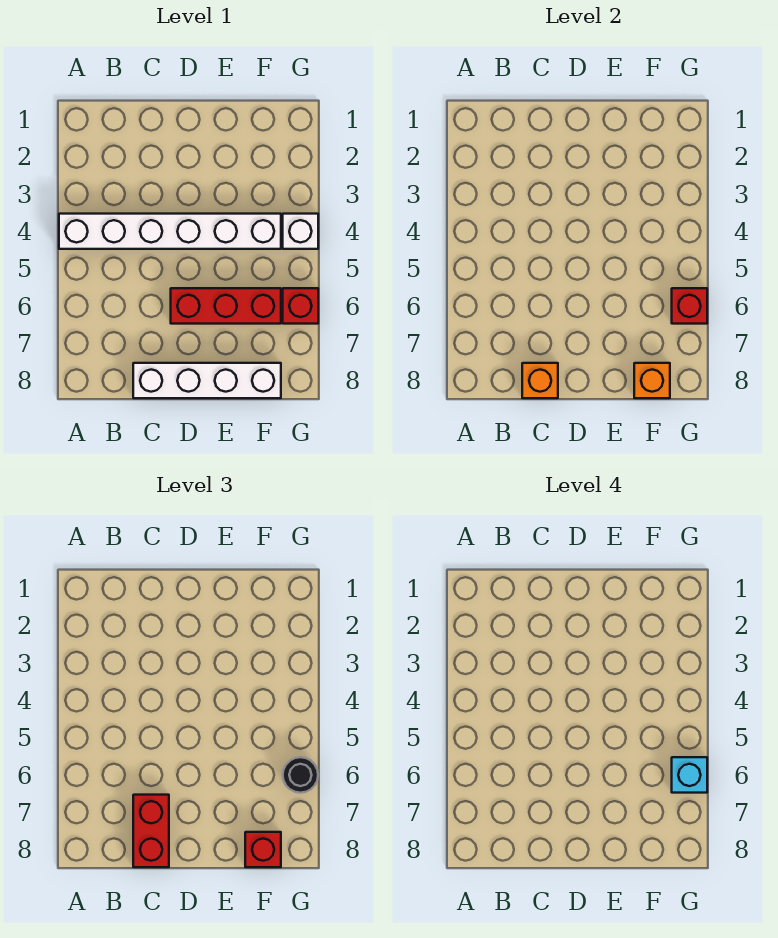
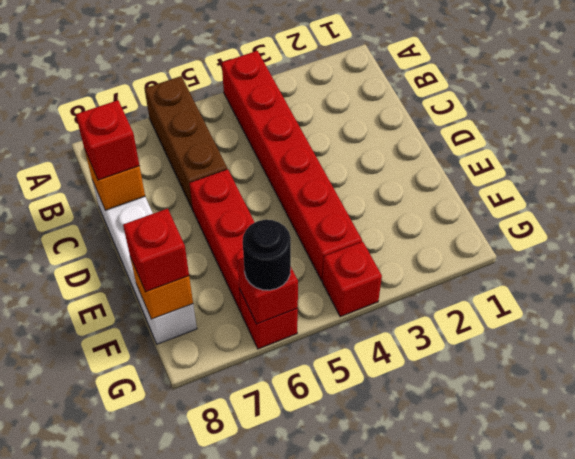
white 1x6 brick [59,214,281,249] -> red 1x6 brick [222,51,362,281]
none -> brown 1x3 brick [145,76,227,209]
red 1x2 brick [133,795,169,867] -> red 1x1 brick [76,100,140,180]
white 1x1 brick [283,214,318,249] -> red 1x1 brick [322,242,382,317]
cyan 1x1 brick [672,757,707,793] -> none

